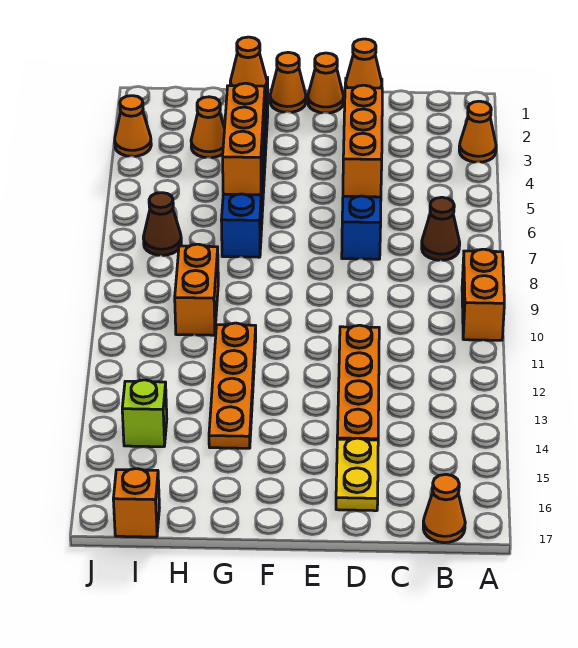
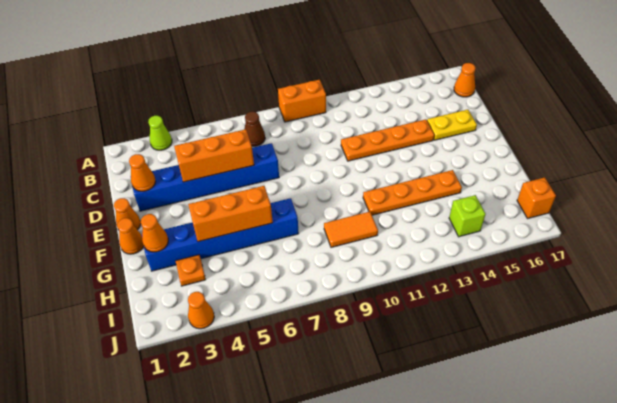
orange 1x1 cone [459,101,496,162] -> lime 1x1 cone [148,116,172,150]
orange 1x1 cone [191,97,225,158] -> orange 1x1 plate [176,255,206,286]
orange 1x2 brick [175,244,218,335] -> orange 1x2 tile [324,212,378,247]
brown 1x1 cone [143,193,181,255] -> none

